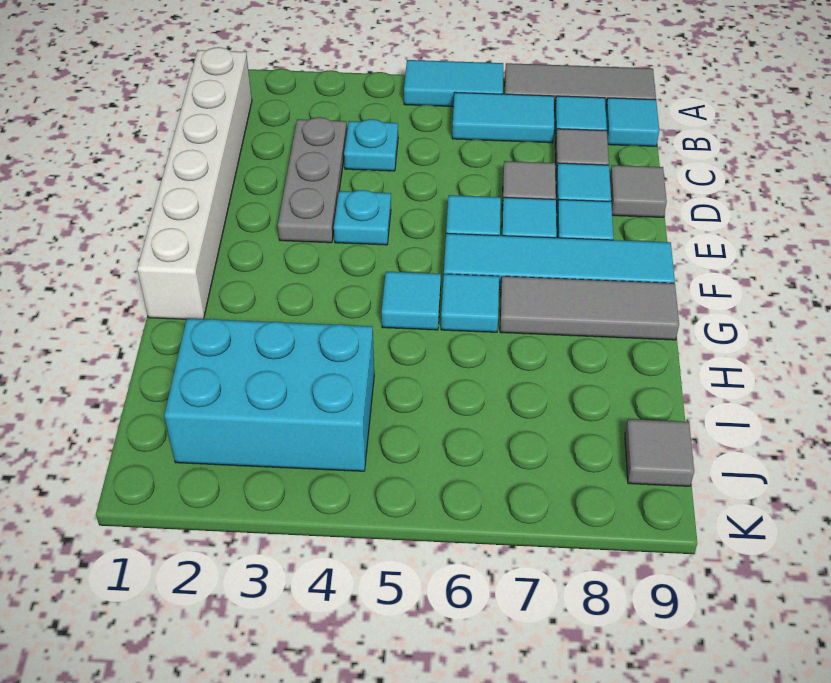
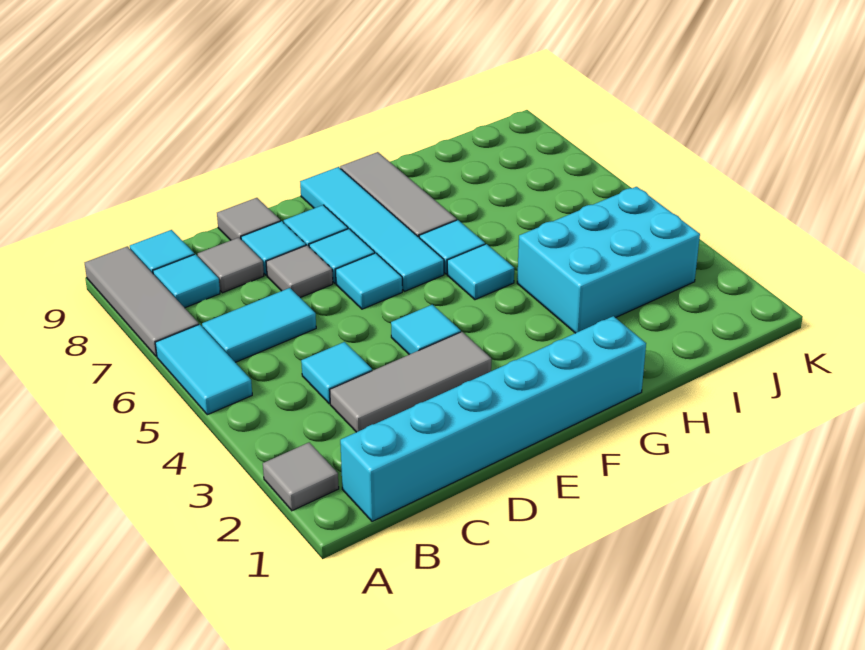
white 1x6 brick [137,47,252,319] -> cyan 1x6 brick [340,316,646,522]
cyan 1x2 tile [452,92,554,143] -> cyan 1x2 tile turned to [202,288,316,362]
grey 1x3 plate [278,117,347,243] -> grey 1x3 tile [330,332,491,432]
cyan 1x1 plate [344,119,398,171] -> cyan 1x1 tile [301,342,372,404]
cyan 1x1 plate [334,190,391,245] -> cyan 1x1 tile [391,305,461,355]
cyan 2x3 brick [164,318,374,471] -> cyan 2x3 brick turned to [517,187,700,333]
grey 1x1 tile [625,419,694,486] -> grey 1x1 tile moved to [263,442,339,511]

